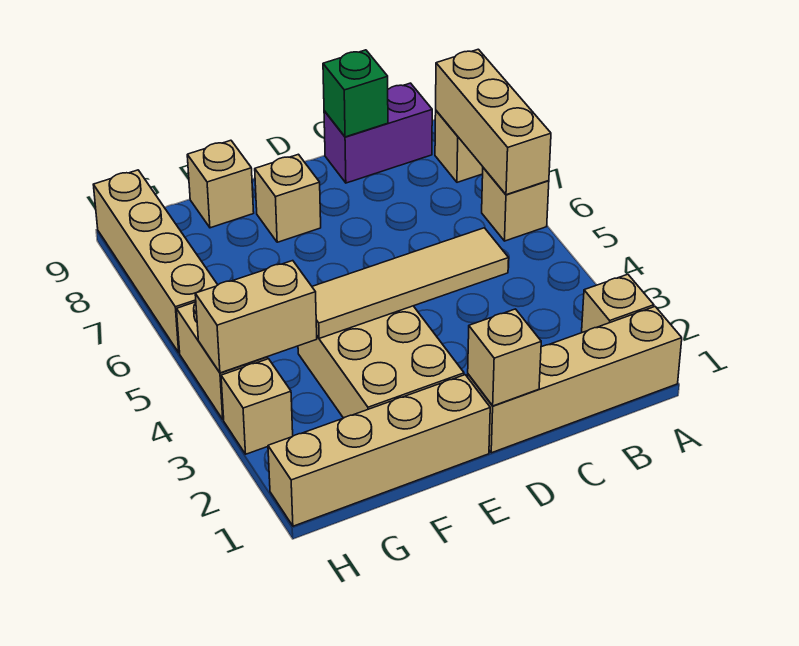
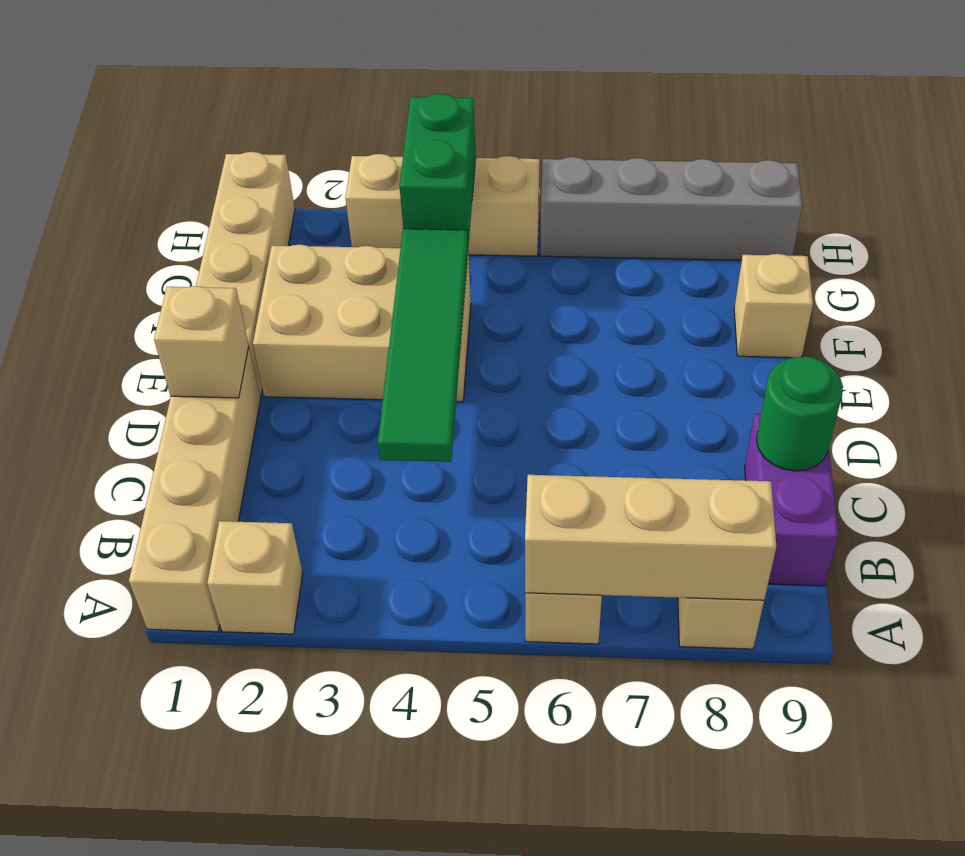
tan 1x4 tile [312,228,509,338] -> green 1x4 tile [378,229,468,462]
green 1x1 brick [323,50,388,137] -> green 1x1 round brick [757,357,843,471]
tan 1x1 brick [255,154,321,242] -> none
tan 1x2 brick [195,261,317,373] -> green 1x2 brick [400,94,476,245]
tan 1x4 brick [93,170,217,353] -> grey 1x4 brick [540,157,802,260]

